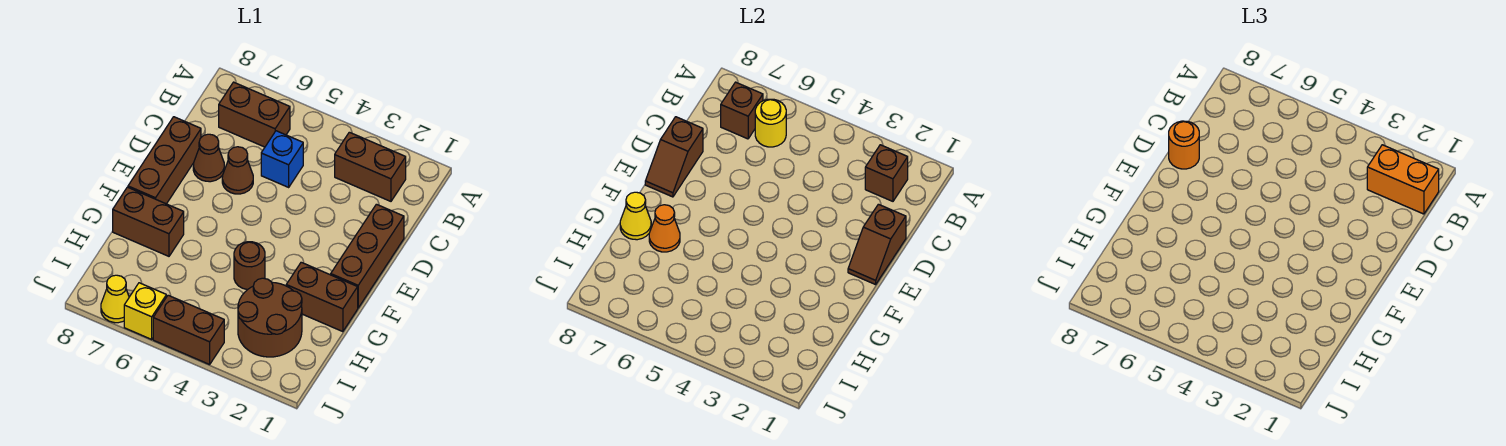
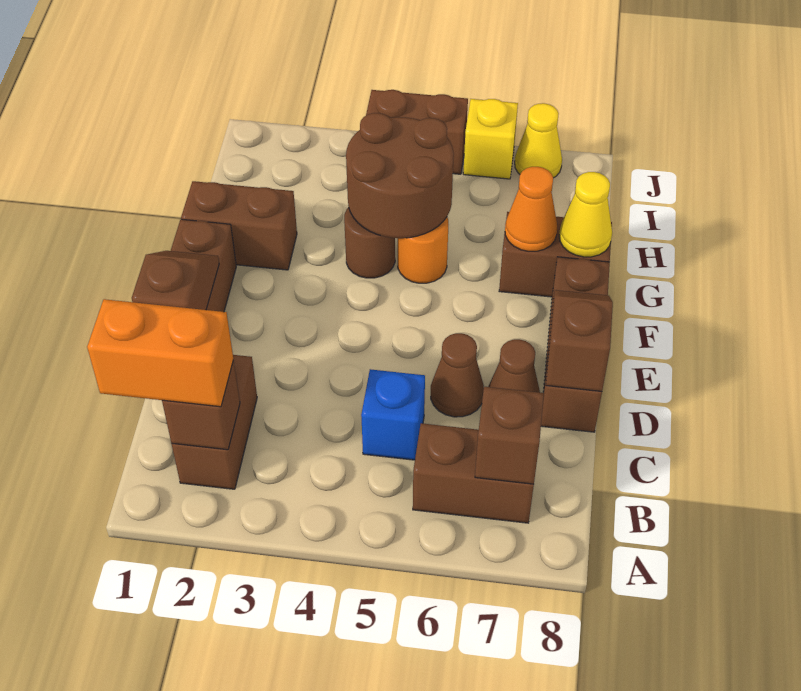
brown 1x2 brick [335,132,406,201] -> brown 1x2 brick turned to [172,355,257,489]
yellow 1x1 round brick [755,99,786,147] -> none
orange 1x1 round brick [1169,121,1199,169] -> orange 1x1 round brick moved to [398,217,448,283]
brown 2x2 round brick [238,278,302,357] -> brown 2x2 round brick moved to [346,113,454,238]

